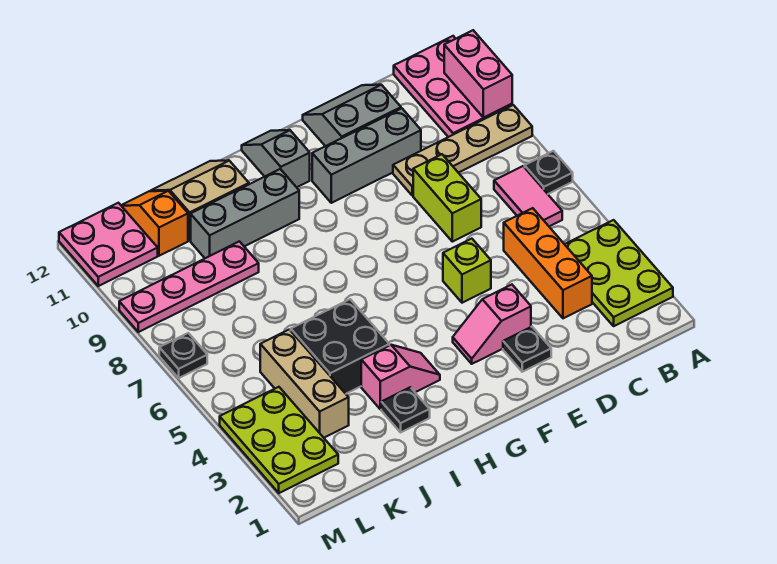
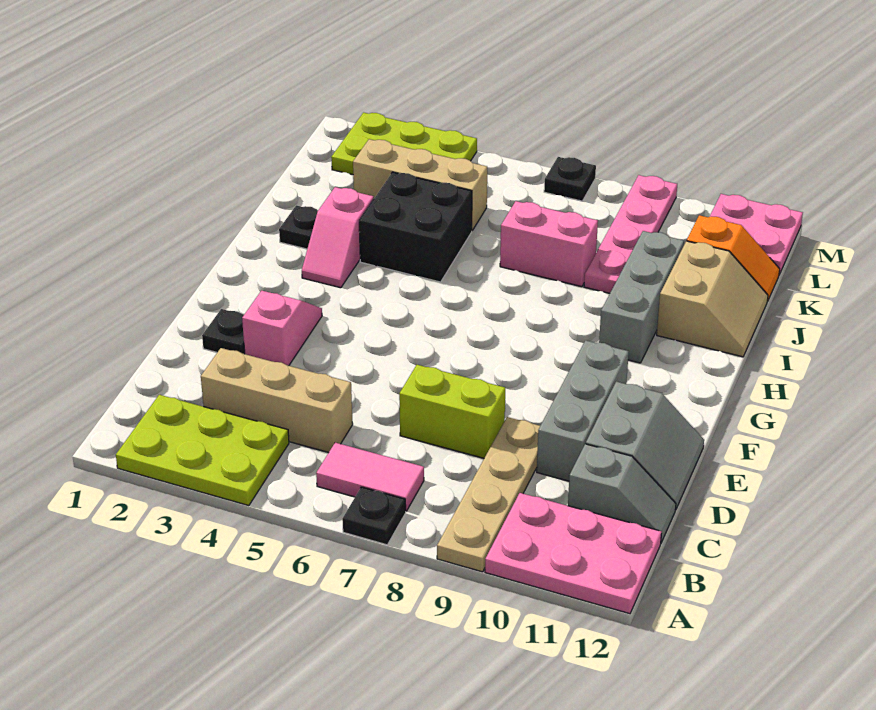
pink 1x2 brick [444,30,512,118] -> pink 1x2 brick moved to [500,201,598,287]
orange 1x3 brick [504,208,592,318] -> tan 1x3 brick [201,348,353,453]
lime 1x1 brick [443,239,491,303] -> none
grey 1x2 slope [242,130,310,187] -> grey 1x2 slope moved to [568,444,676,542]

